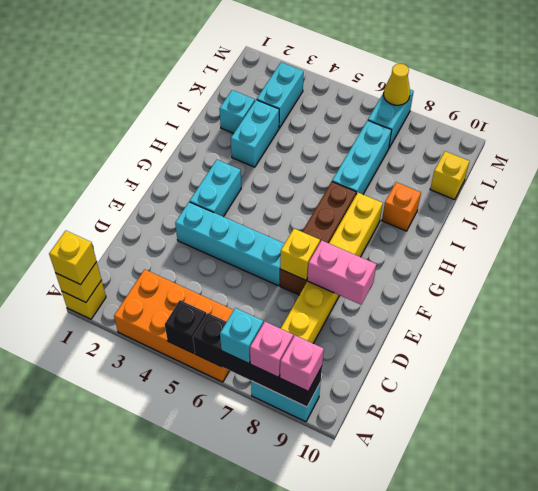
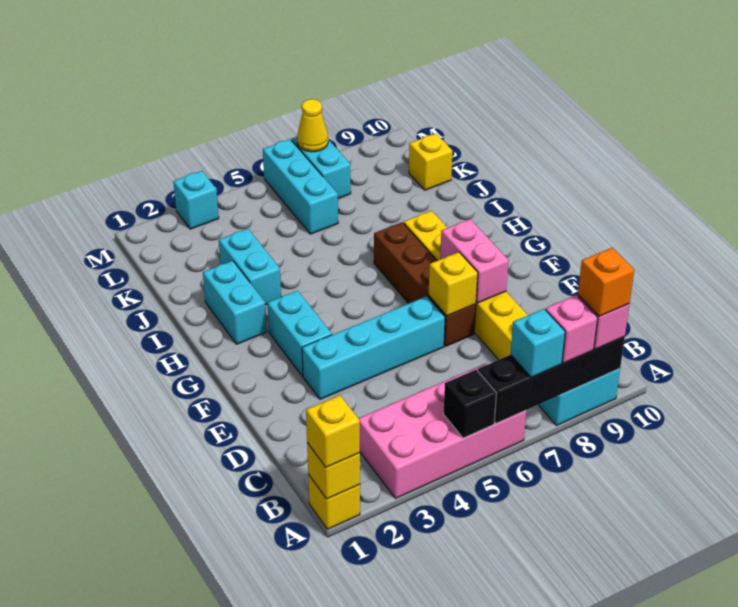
orange 2x4 brick [114,269,233,382] -> pink 2x4 brick [358,364,526,498]
pink 1x2 brick [307,240,376,305] -> pink 1x2 brick turned to [440,219,509,303]
cyan 1x3 brick [332,120,391,195] -> cyan 1x3 brick moved to [263,139,338,234]
orange 1x1 brick [382,182,421,231] -> orange 1x1 brick moved to [578,248,634,316]
cyan 1x1 brick [219,90,255,133] -> cyan 1x1 brick moved to [173,171,219,229]
cyan 1x2 brick [257,62,304,128] -> cyan 1x2 brick moved to [203,261,267,344]

